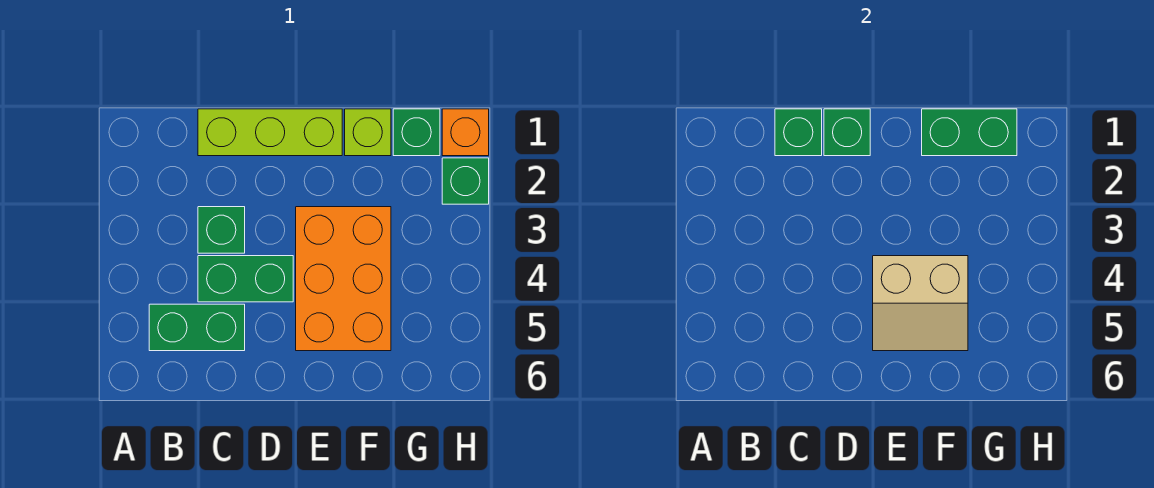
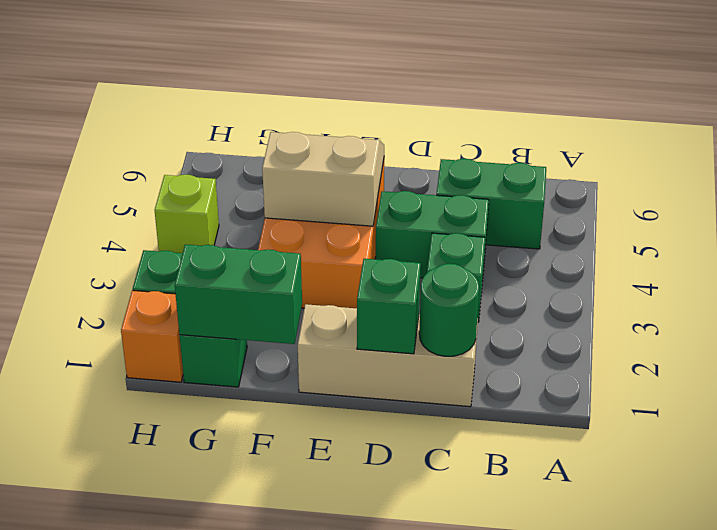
lime 1x3 brick [198,109,342,156] -> tan 1x3 brick [298,304,478,407]
green 1x1 brick [775,109,822,156] -> green 1x1 round brick [419,264,479,356]
lime 1x1 brick [345,109,391,156] -> lime 1x1 brick moved to [155,175,219,253]

